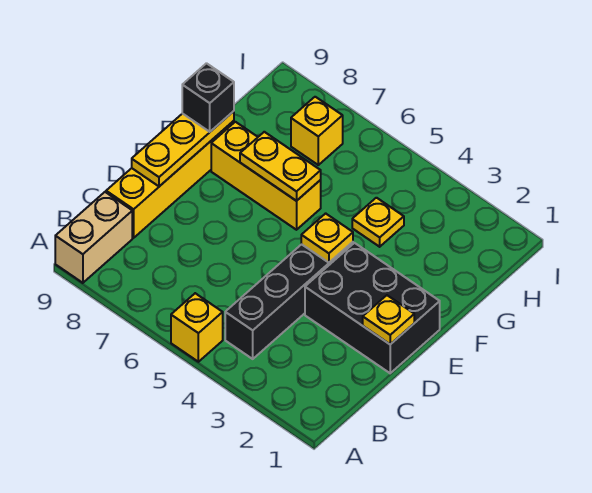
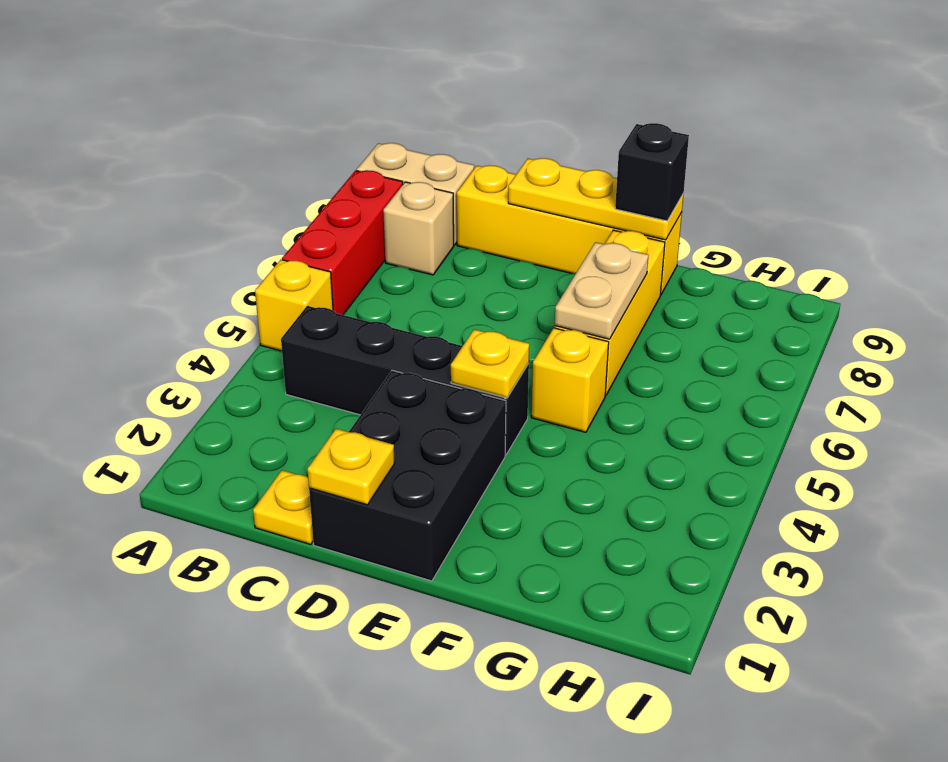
none -> red 1x3 brick [282,170,403,315]
none -> tan 1x1 brick [383,182,454,275]
yellow 1x2 plate [240,132,321,201] -> tan 1x2 plate [555,242,648,339]
yellow 1x1 plate [352,198,404,247] -> yellow 1x1 plate moved to [253,470,313,545]
yellow 1x1 brick [291,97,343,165] -> yellow 1x1 brick moved to [531,328,609,432]

